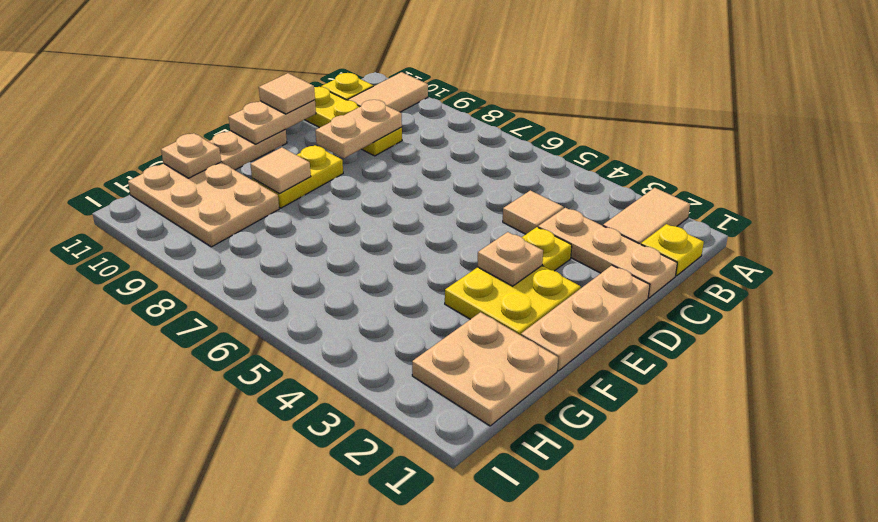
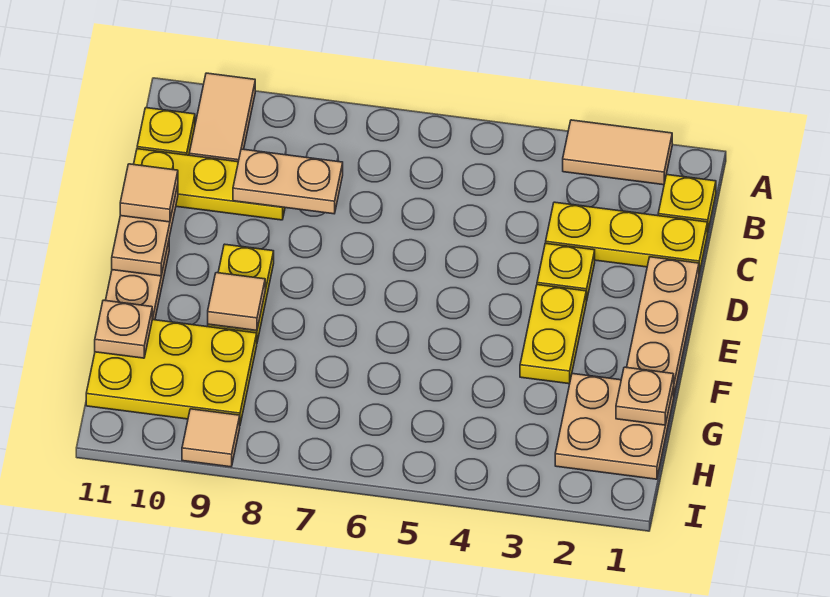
tan 1x2 tile [603,188,690,244] -> tan 1x2 tile turned to [563,120,672,185]
tan 1x3 plate [538,208,677,298] -> yellow 1x3 plate [546,202,707,273]
tan 1x1 tile [503,190,564,234] -> tan 1x1 tile moved to [182,409,240,467]
tan 1x2 plate [315,100,402,158] -> tan 1x2 plate turned to [233,149,343,214]
yellow 2x2 plate [445,266,581,335] -> yellow 1x2 plate [520,285,586,384]
tan 1x1 plate [477,232,543,286] -> tan 1x1 plate moved to [616,367,674,425]
tan 2x3 plate [128,162,279,247] -> yellow 2x3 plate [86,320,257,424]

